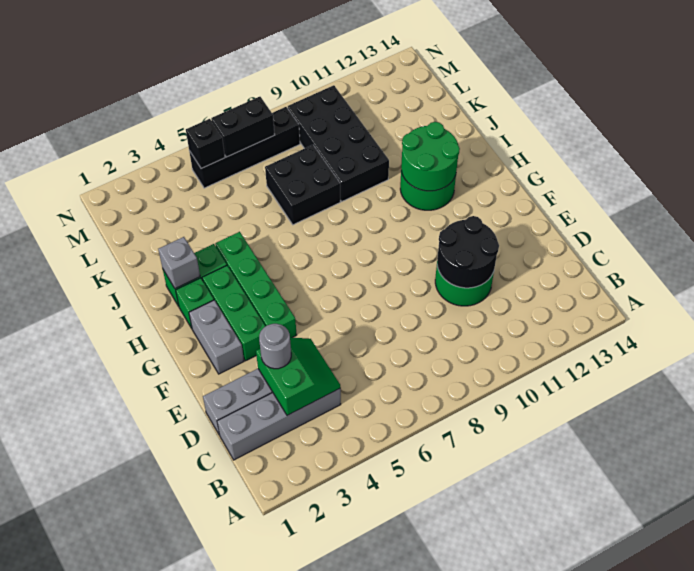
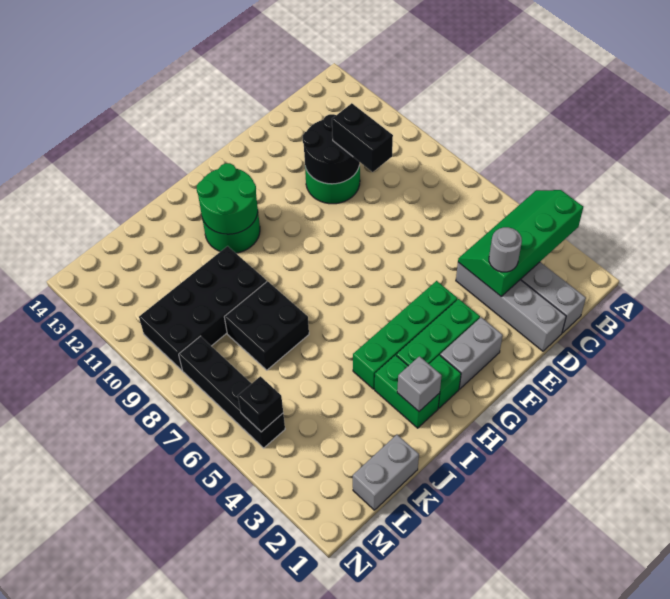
green 2x2 slope [256,338,341,415] -> green 2x4 slope [458,190,583,297]
none -> grey 1x2 brick [353,435,419,510]
black 1x2 brick [211,97,275,157] -> black 1x2 brick moved to [332,103,393,172]

